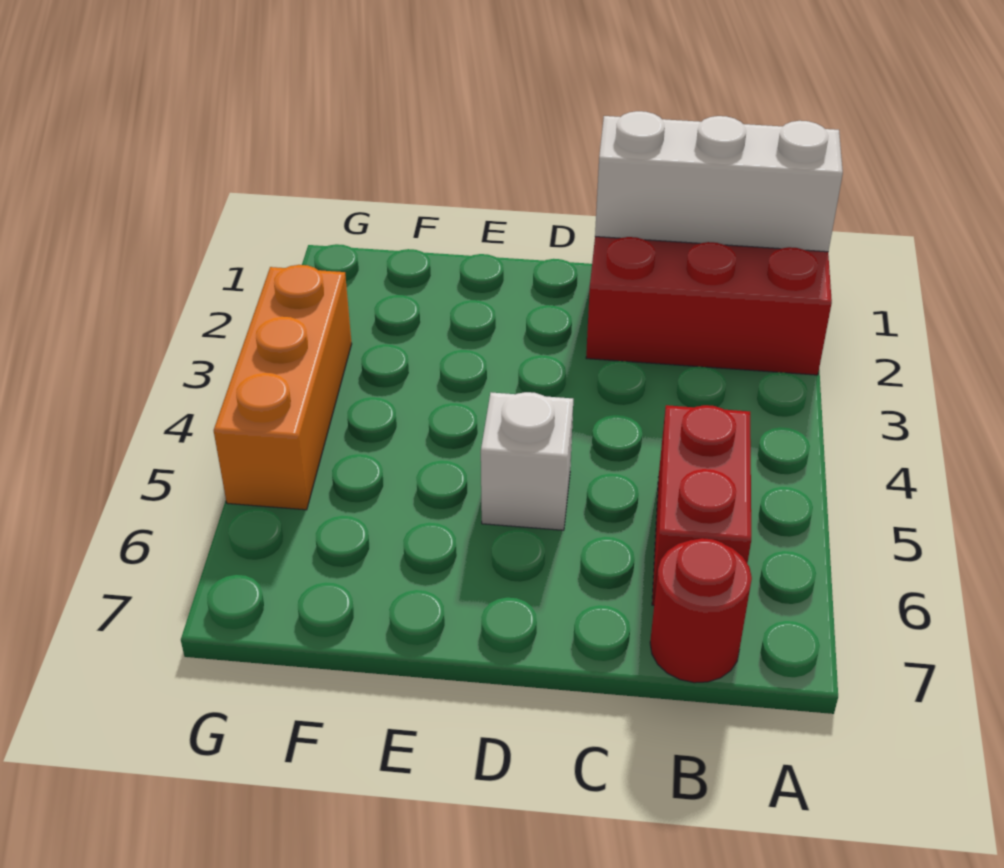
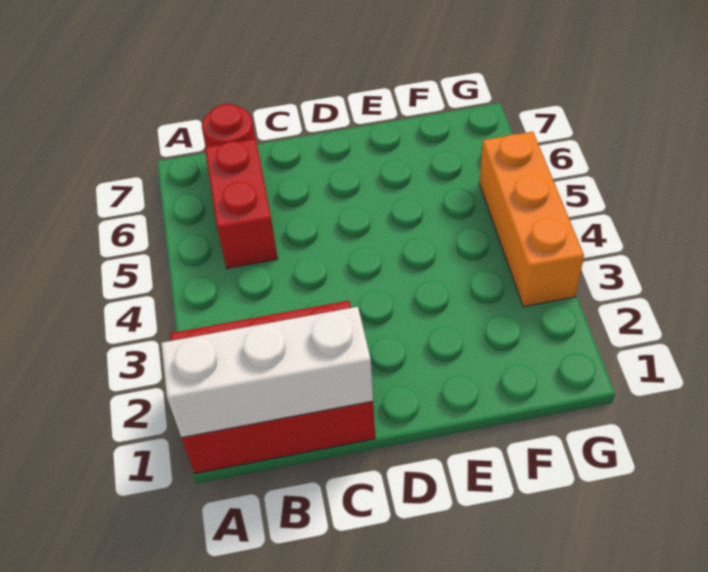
white 1x1 brick [481,392,573,530] -> none

